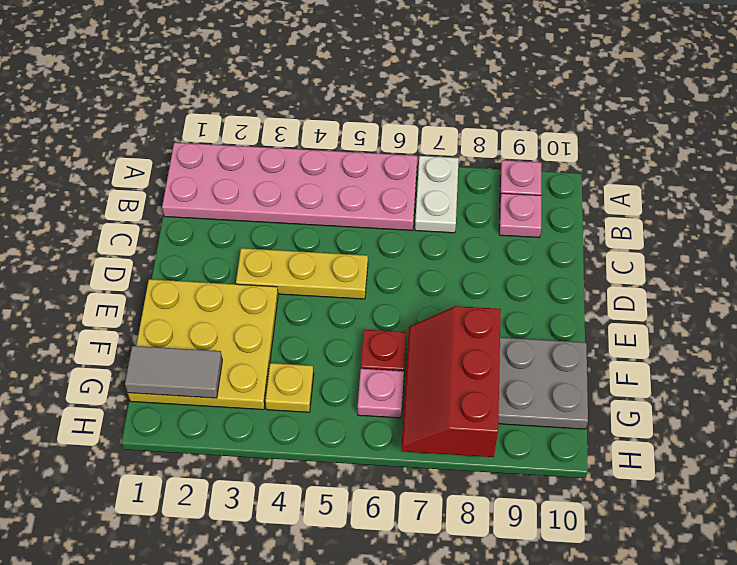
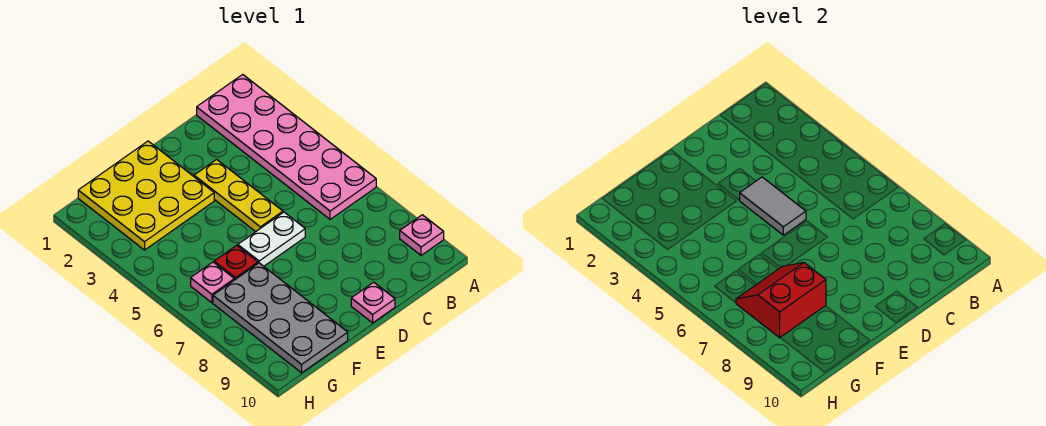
white 1x2 plate [415,156,459,233] -> white 1x2 plate moved to [238,212,305,266]
pink 1x1 plate [499,193,541,238] -> pink 1x1 plate moved to [351,282,395,323]
red 2x3 slope [401,306,501,457] -> red 2x2 slope [736,263,826,338]
grey 1x2 tile [125,346,222,398] -> grey 1x2 tile moved to [739,177,806,235]
yellow 1x1 plate [265,363,314,412] -> none

